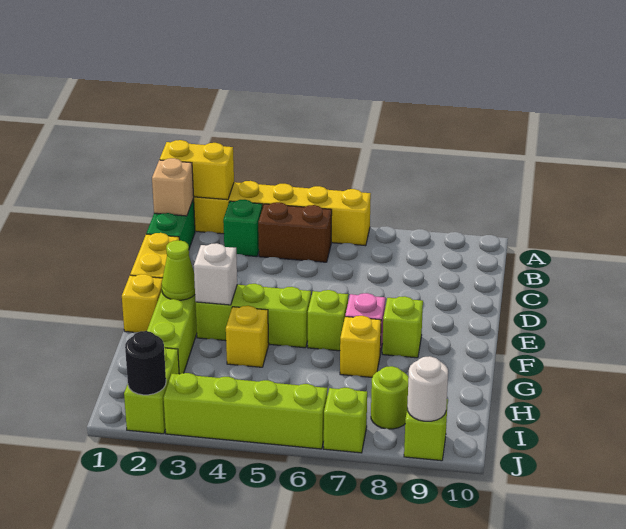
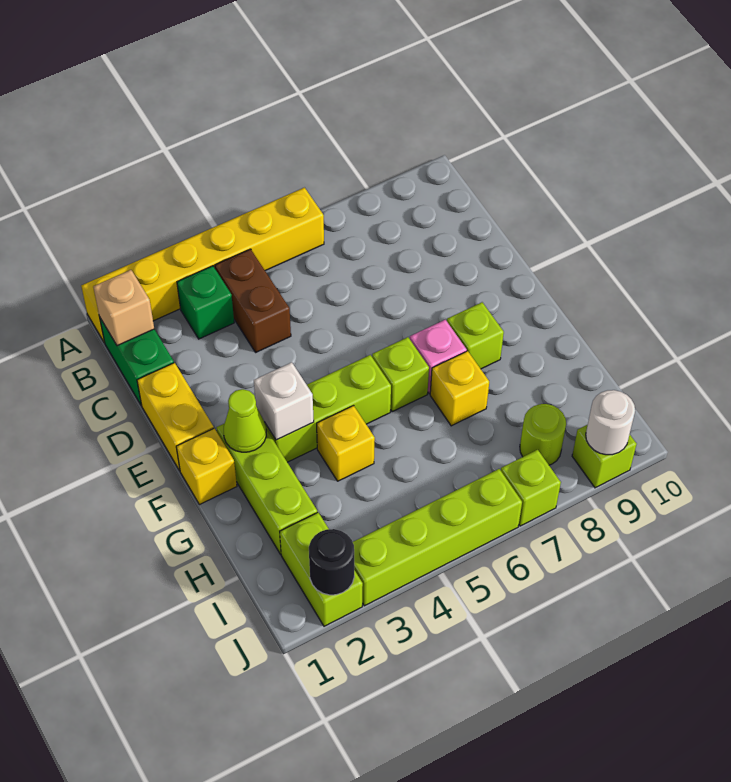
yellow 1x2 brick [160,140,234,200] -> none
brown 1x2 brick [258,202,332,262] -> brown 1x2 brick turned to [215,249,291,352]

